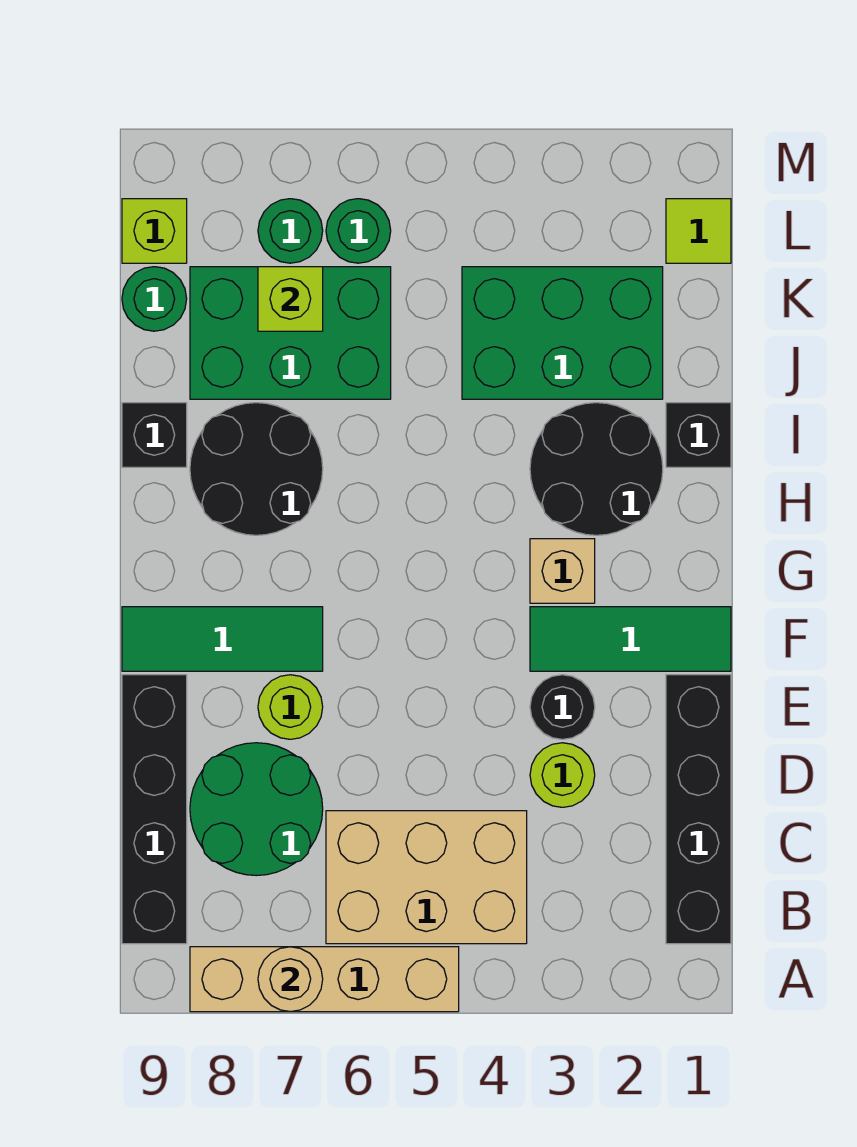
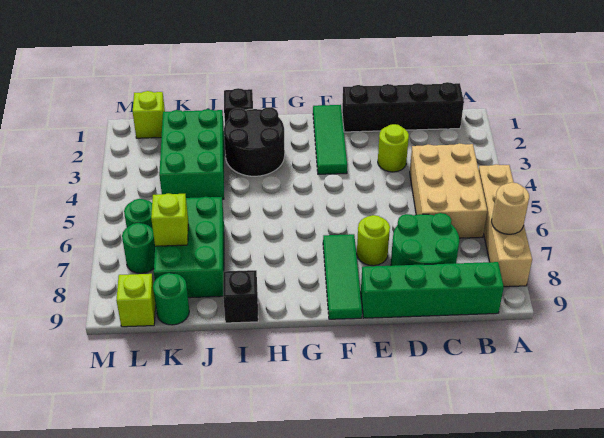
black 1x4 brick [122,675,187,944] -> green 1x4 brick [361,262,504,318]
black 1x1 round brick [530,675,595,739] -> none
tan 1x1 brick [530,539,595,603] -> none
black 2x2 round brick [190,403,323,535] -> none
lime 1x1 tile [666,199,731,263] -> lime 1x1 brick [133,91,165,138]

